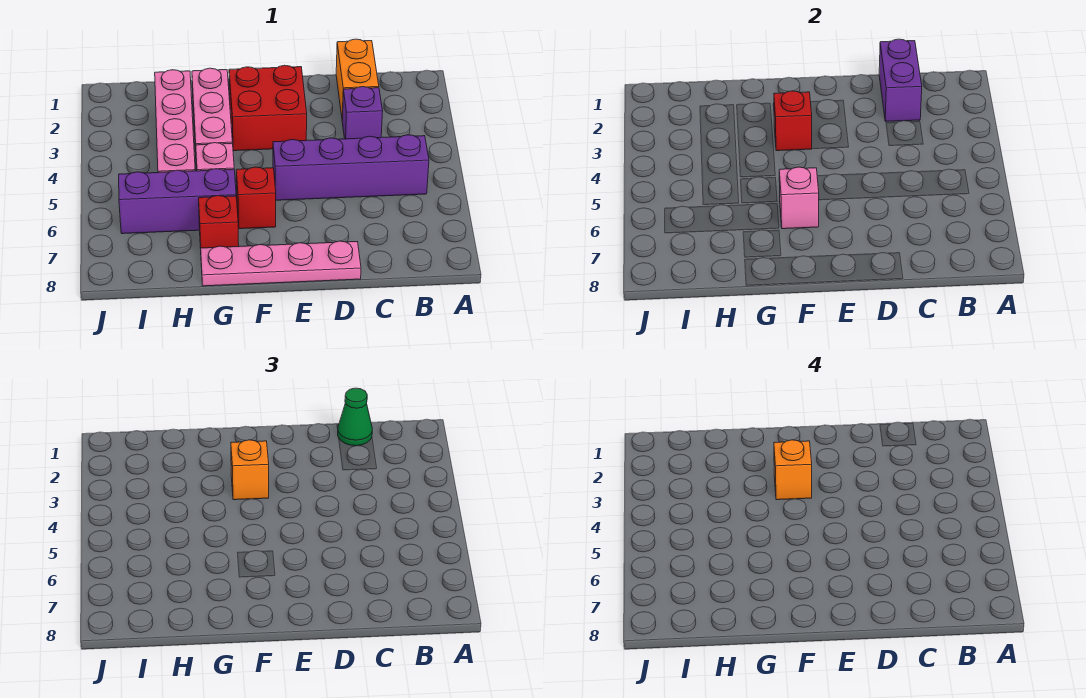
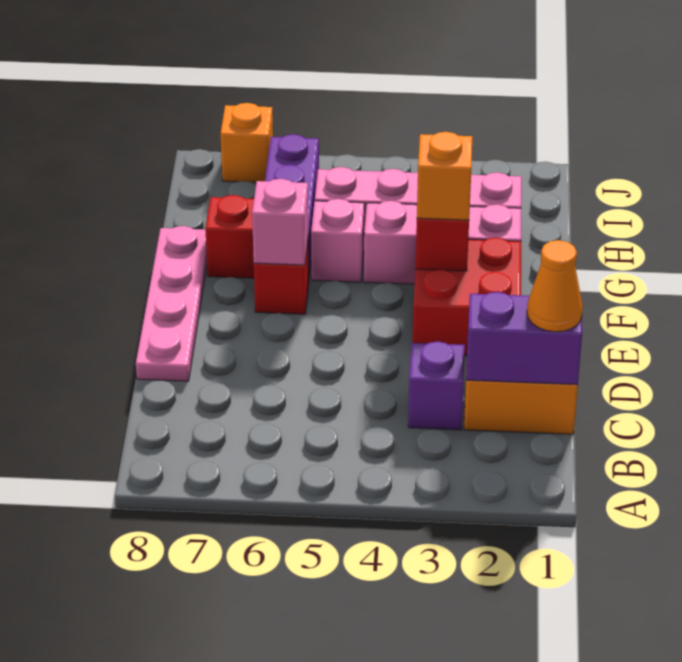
purple 1x4 brick [273,135,429,200] -> none
green 1x1 cone [338,388,372,446] -> orange 1x1 cone [527,240,583,332]
orange 1x1 brick [774,440,812,500] -> orange 1x1 brick moved to [221,103,273,182]

